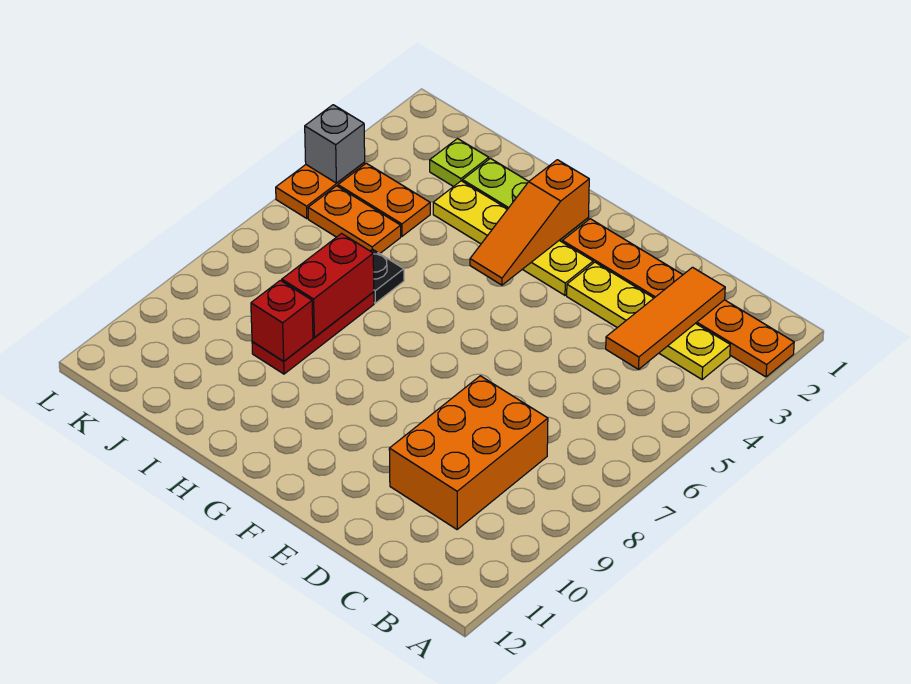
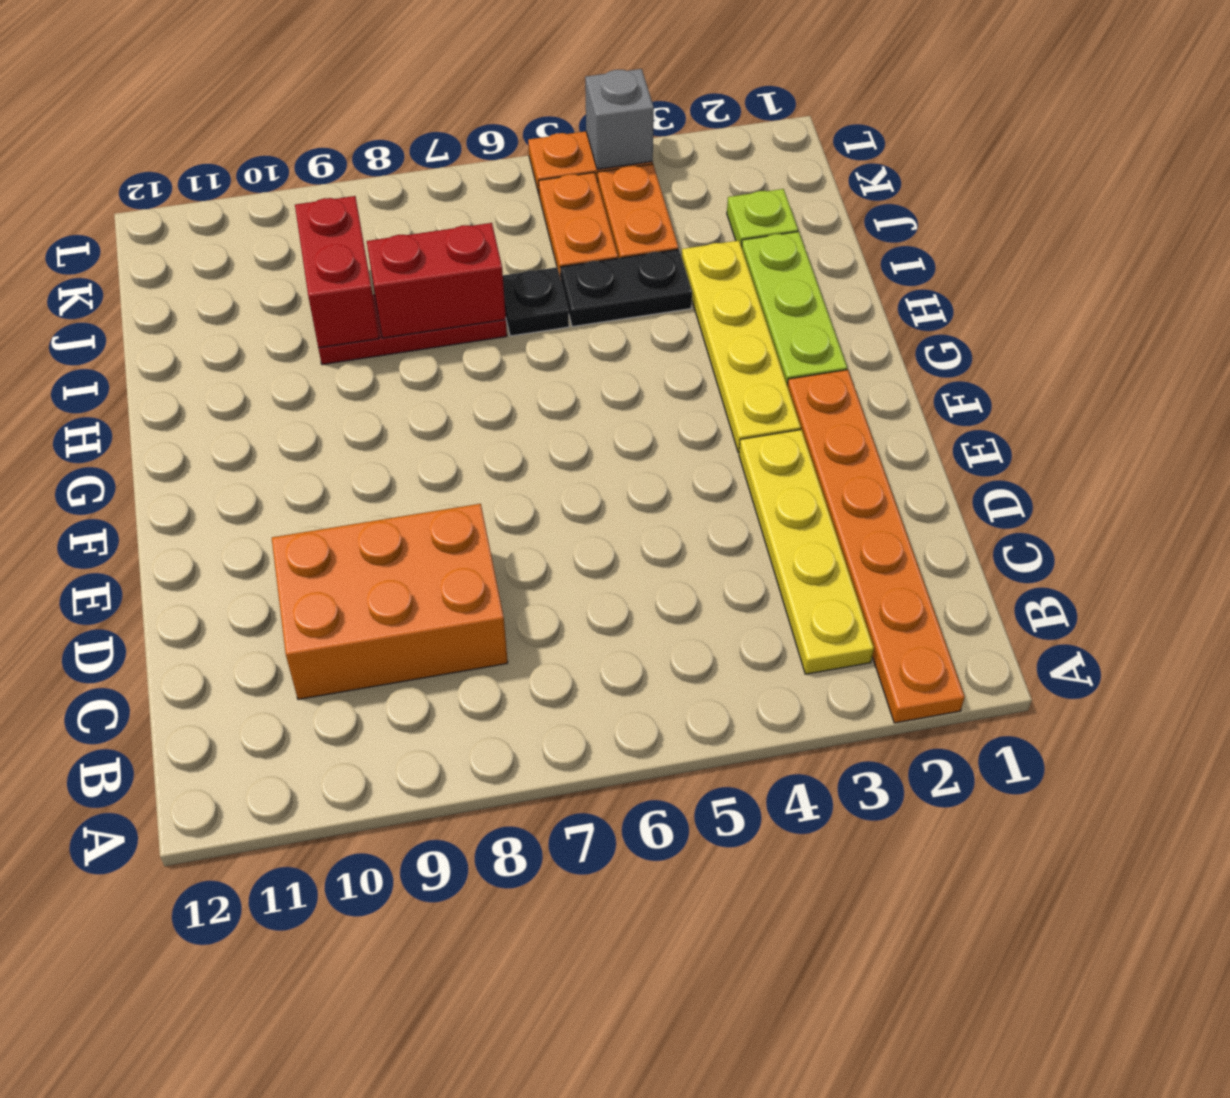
orange 1x3 tile [606,267,725,369] -> none
orange 1x3 slope [470,160,589,285] -> none
none -> black 1x2 plate [561,249,692,327]
red 1x1 brick [251,280,313,361] -> red 1x2 brick [295,196,379,348]

